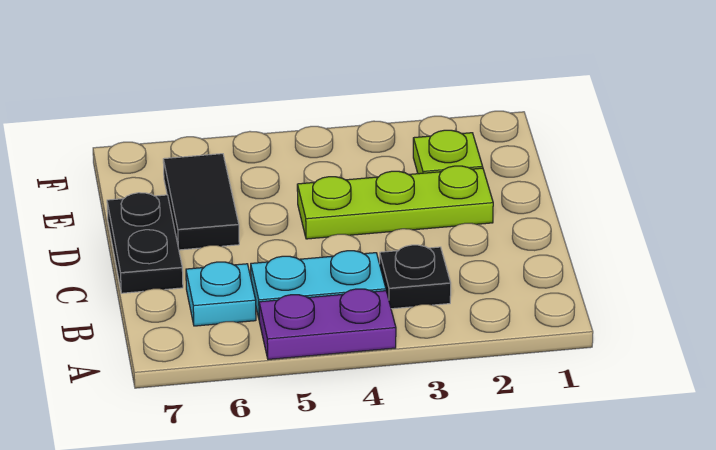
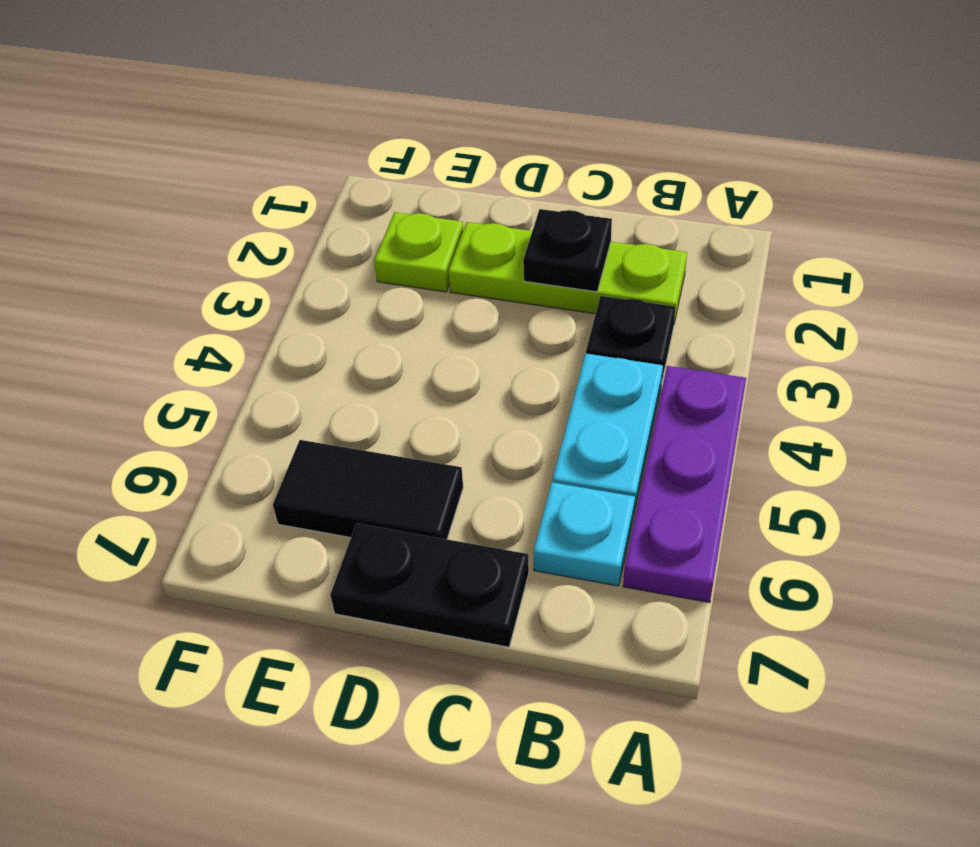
purple 1x2 plate [259,289,396,360] -> purple 1x3 plate [623,366,746,602]
none -> black 1x1 plate [523,209,612,292]
lime 1x3 plate [297,166,493,239] -> lime 1x3 plate turned to [448,222,687,323]

